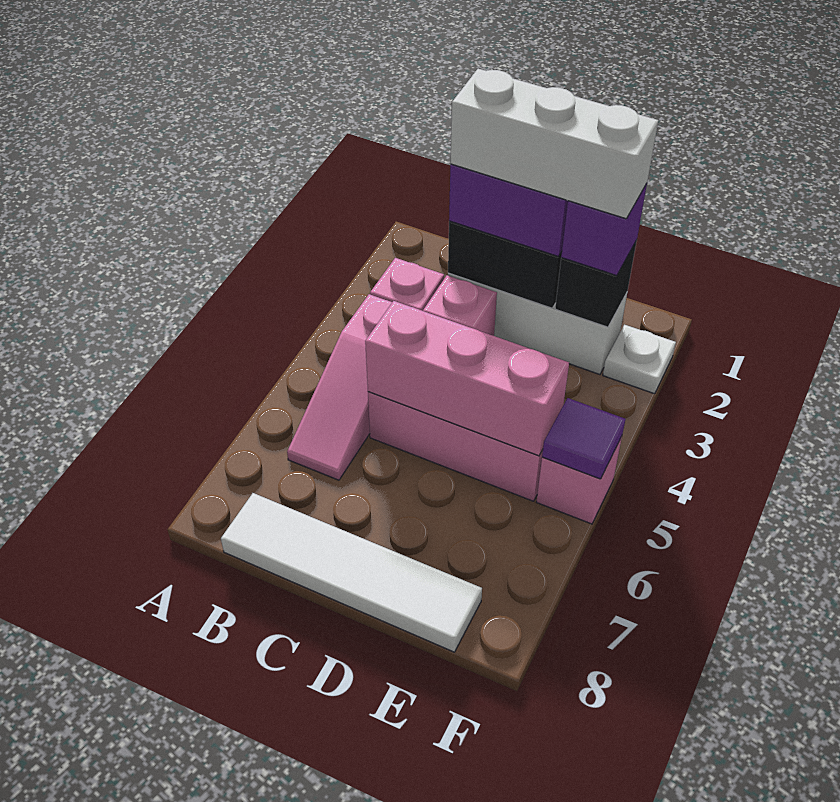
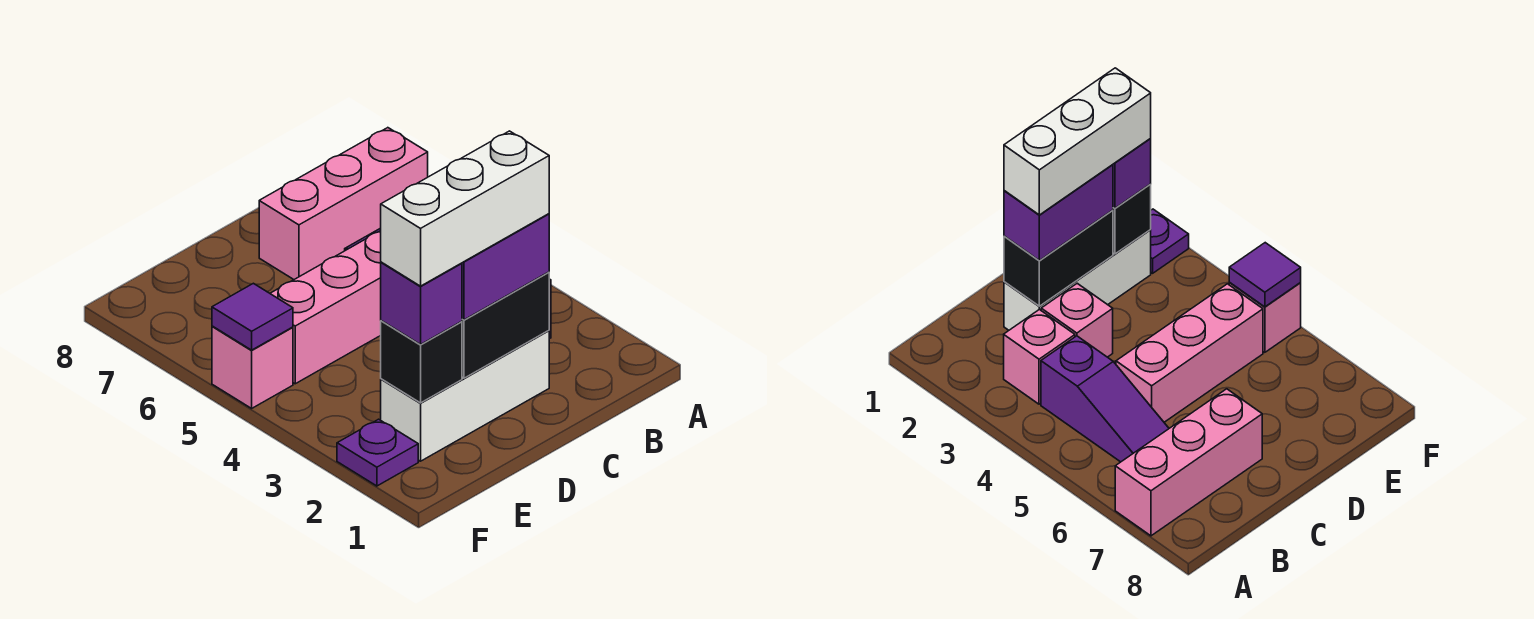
pink 1x3 slope [287,294,392,480] -> purple 1x3 slope [1041,336,1169,462]
white 1x4 tile [221,493,482,652] -> none
pink 1x3 brick [365,301,569,456] -> pink 1x3 brick moved to [259,128,428,279]
white 1x1 plate [603,325,676,394] -> purple 1x1 plate [337,419,418,486]

